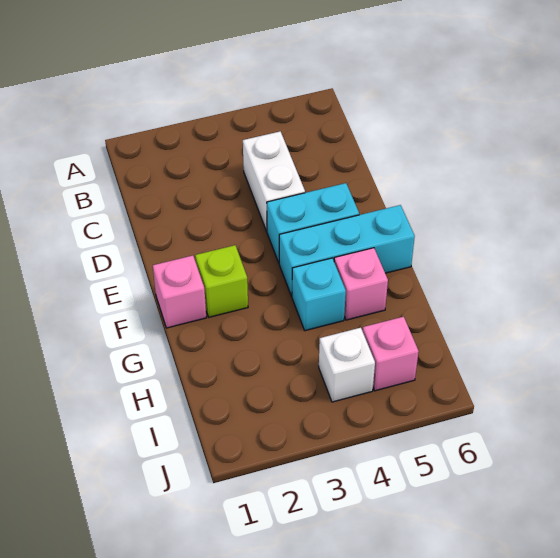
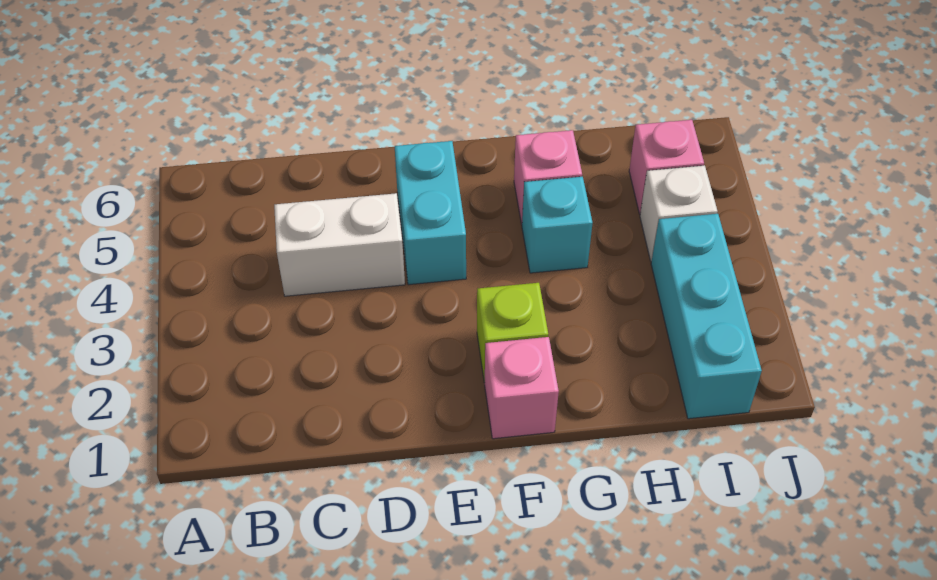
cyan 1x3 brick [279,205,415,296] -> cyan 1x3 brick moved to [651,214,762,419]

